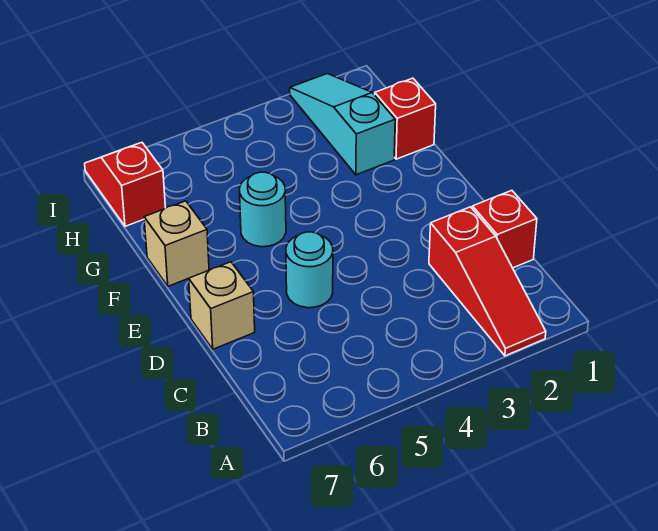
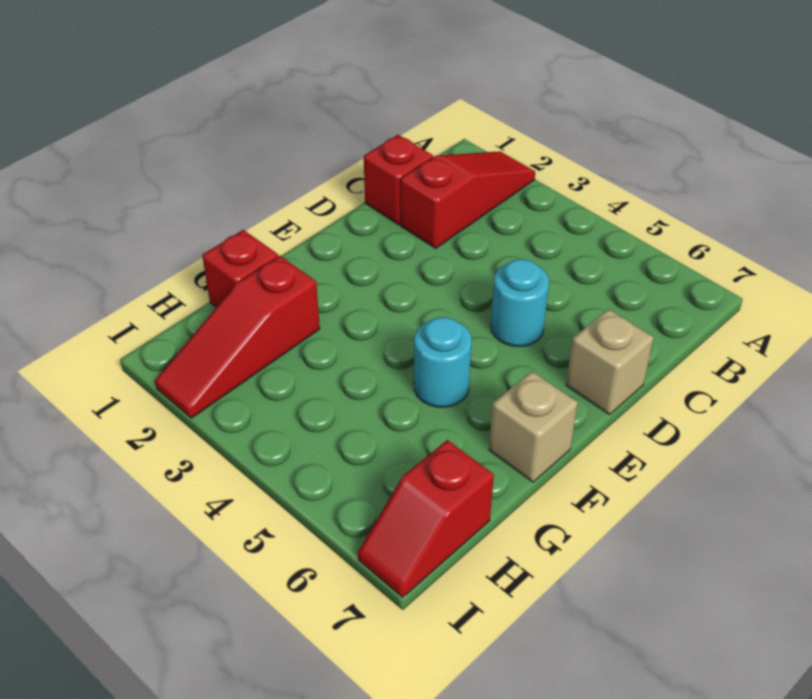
cyan 1x3 slope [290,74,395,175] -> red 1x3 slope [155,256,320,418]

